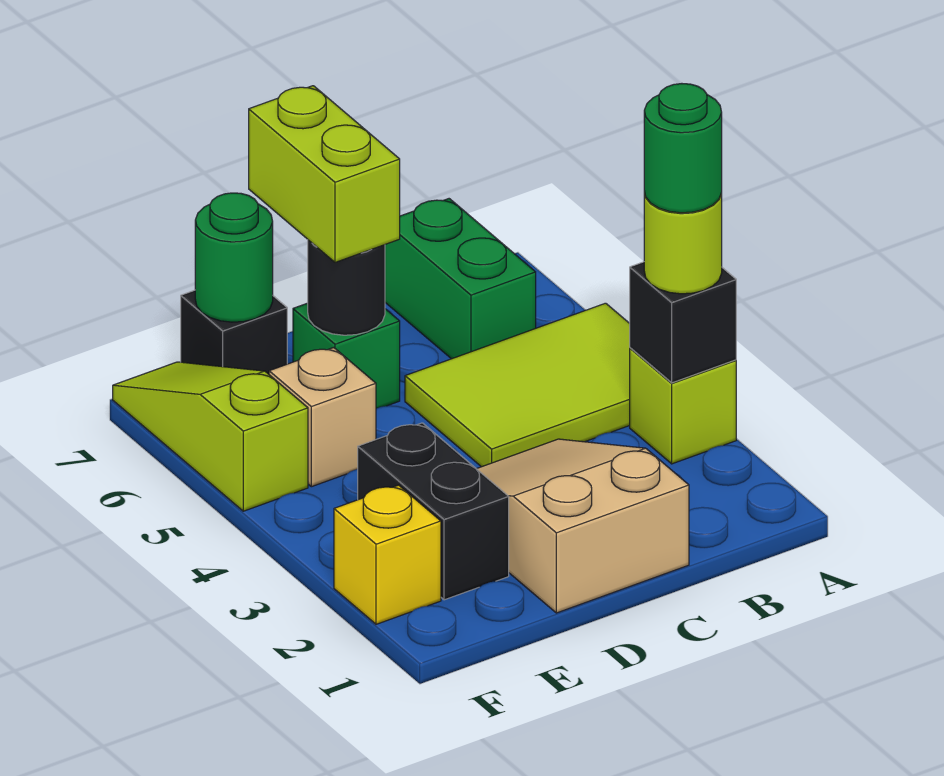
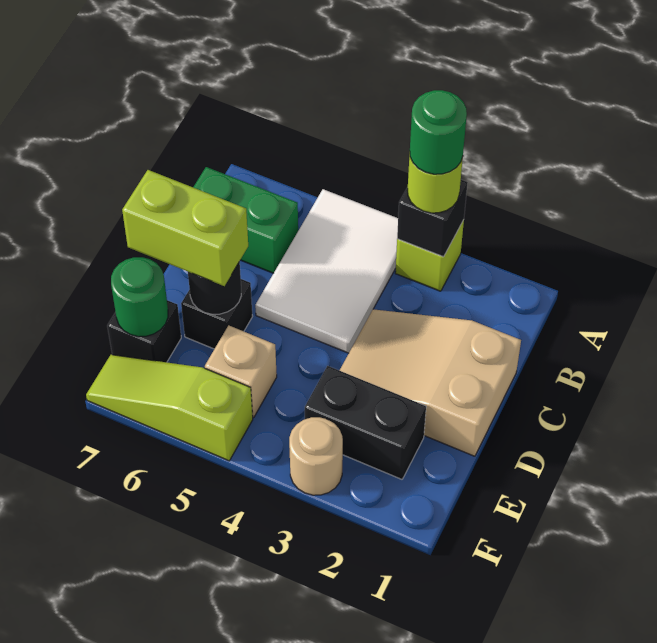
lime 2x3 tile [405,303,630,467] -> white 2x3 tile [255,189,398,353]
green 1x1 brick [293,303,400,408] -> black 1x1 brick [181,279,253,349]
yellow 1x1 brick [334,485,441,624] -> none
none -> tan 1x1 round brick [289,417,343,495]

